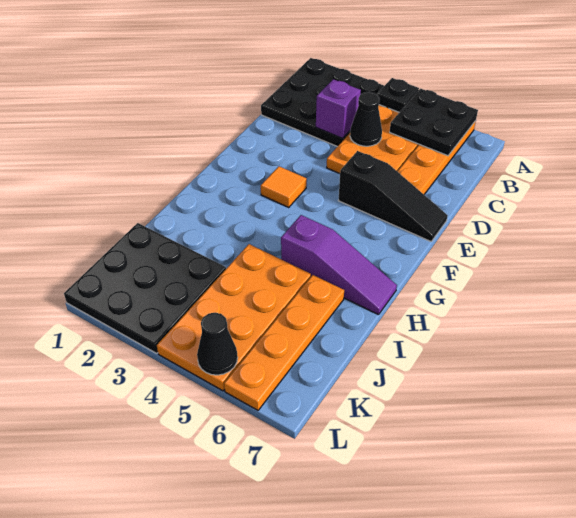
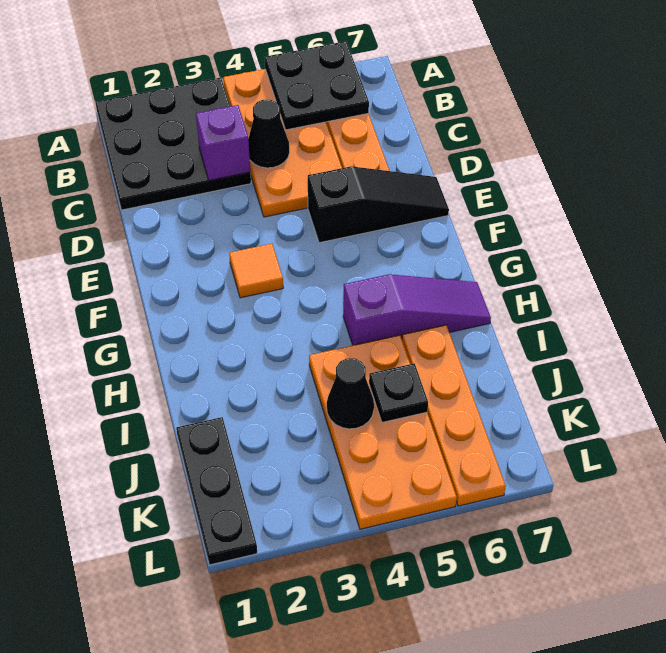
black 1x1 plate [377,78,419,112] -> black 1x1 plate moved to [369,363,428,422]
black 3x3 plate [64,223,226,353] -> black 1x3 plate [176,417,257,565]
black 1x1 cone [197,313,238,375] -> black 1x1 cone moved to [327,358,374,429]

